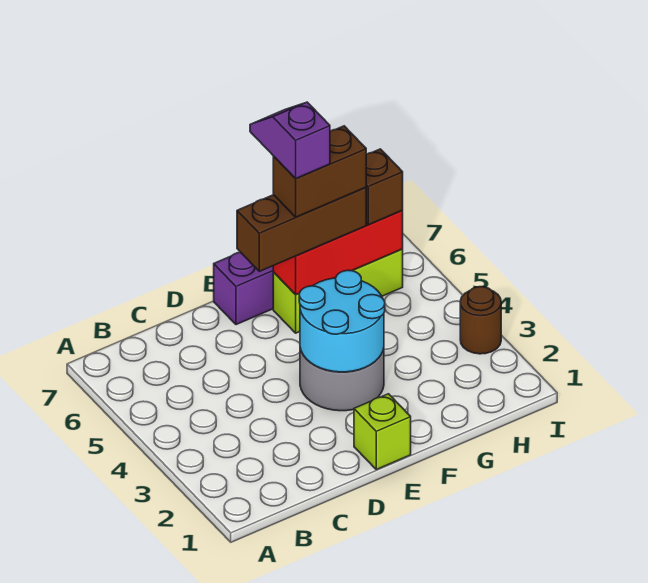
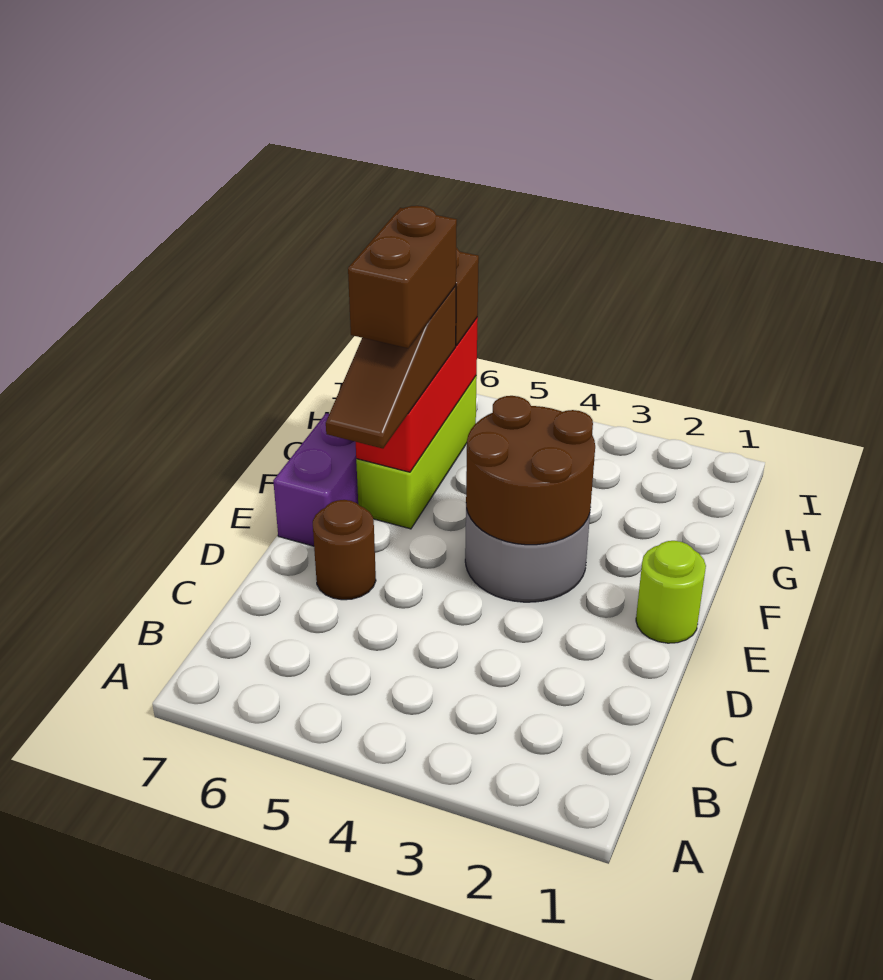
lime 1x1 brick [354,394,411,469] -> lime 1x1 round brick [636,541,706,643]
cyan 2x2 round brick [299,270,385,372] -> brown 2x2 round brick [466,396,595,545]
brown 1x3 brick [237,188,366,271] -> brown 1x3 slope [326,286,456,448]
purple 1x2 slope [250,102,330,179] -> none
brown 1x1 round brick [460,287,501,354] -> brown 1x1 round brick moved to [313,500,376,600]

